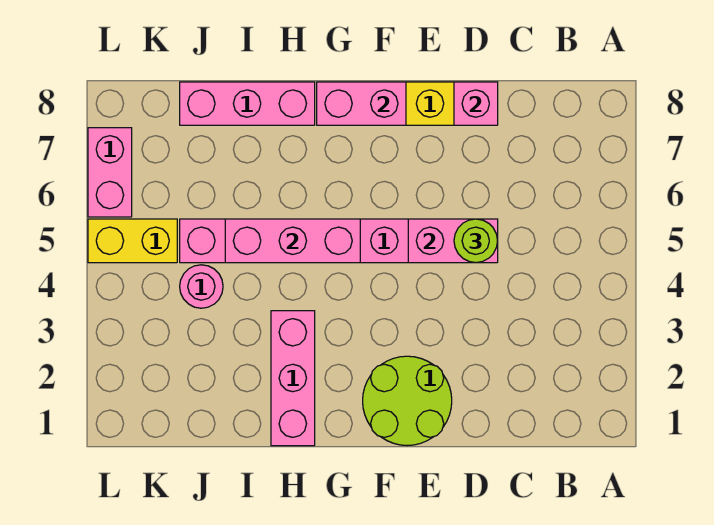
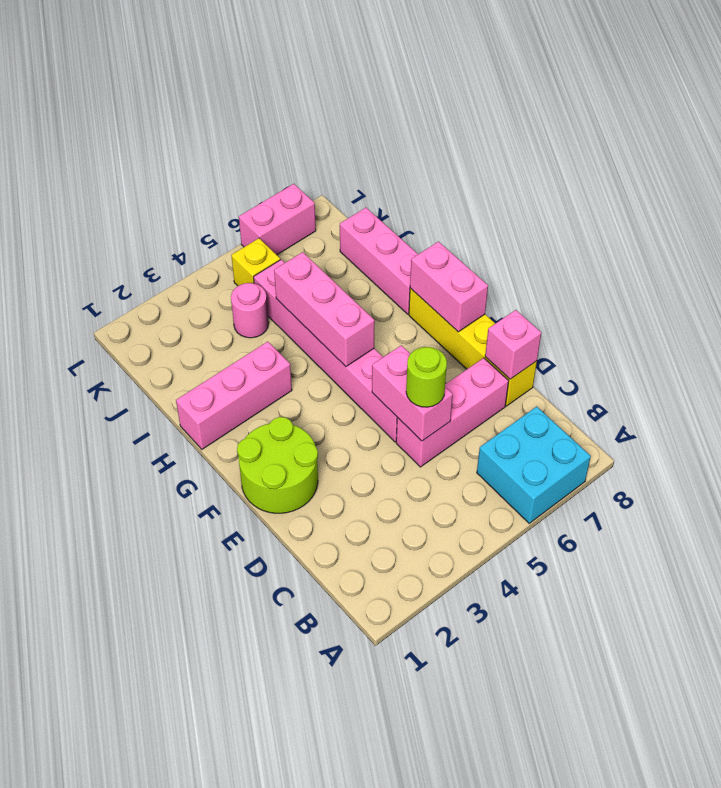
none -> cyan 2x2 brick [477,407,591,523]
none -> pink 1x3 brick [396,358,509,467]
yellow 1x2 brick [88,219,177,263] -> yellow 1x1 brick [231,238,280,286]

